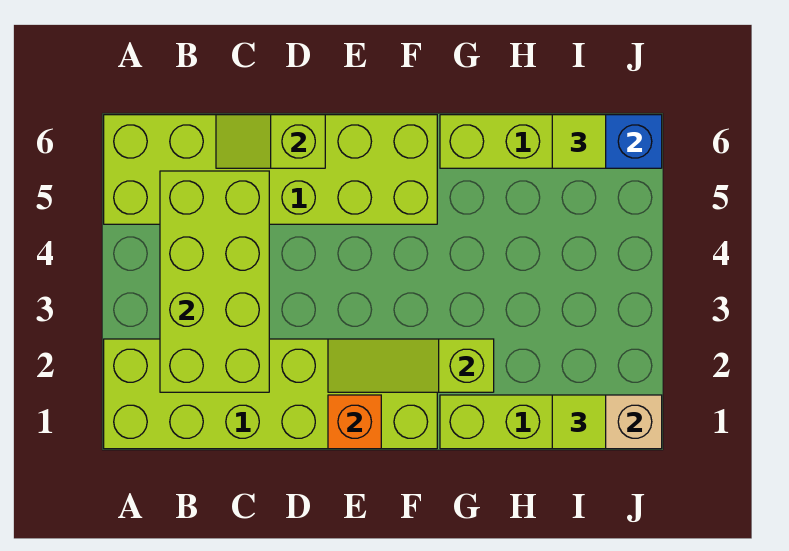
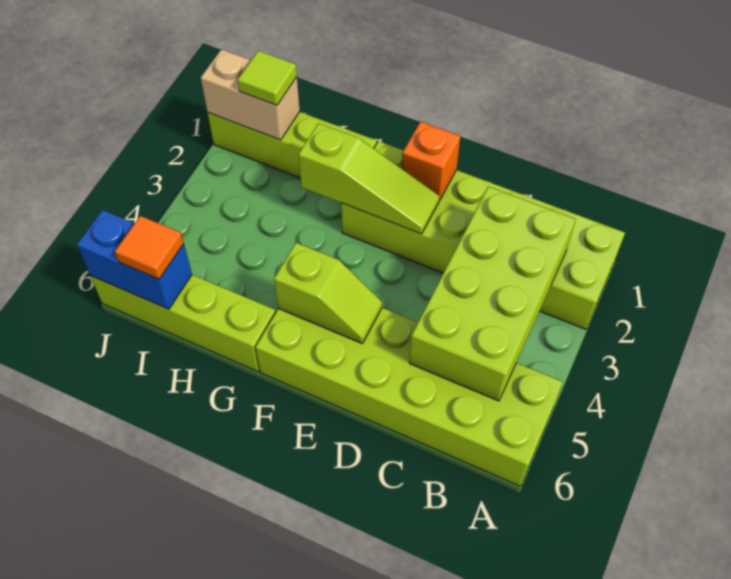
lime 1x2 slope [216,115,325,168] -> lime 1x2 slope moved to [274,243,382,344]
lime 1x1 tile [552,115,606,168] -> orange 1x1 tile [115,216,184,279]

